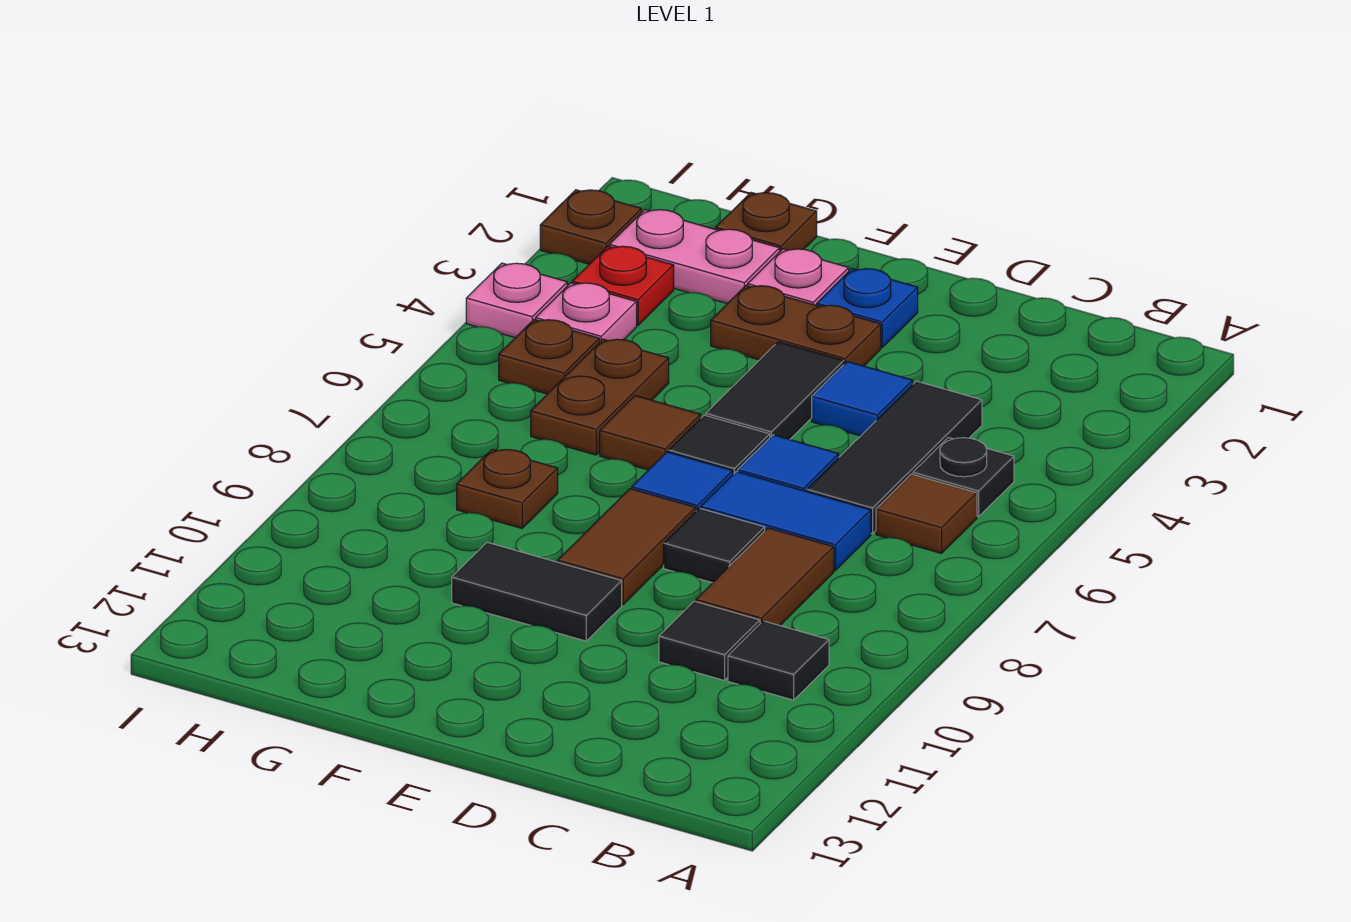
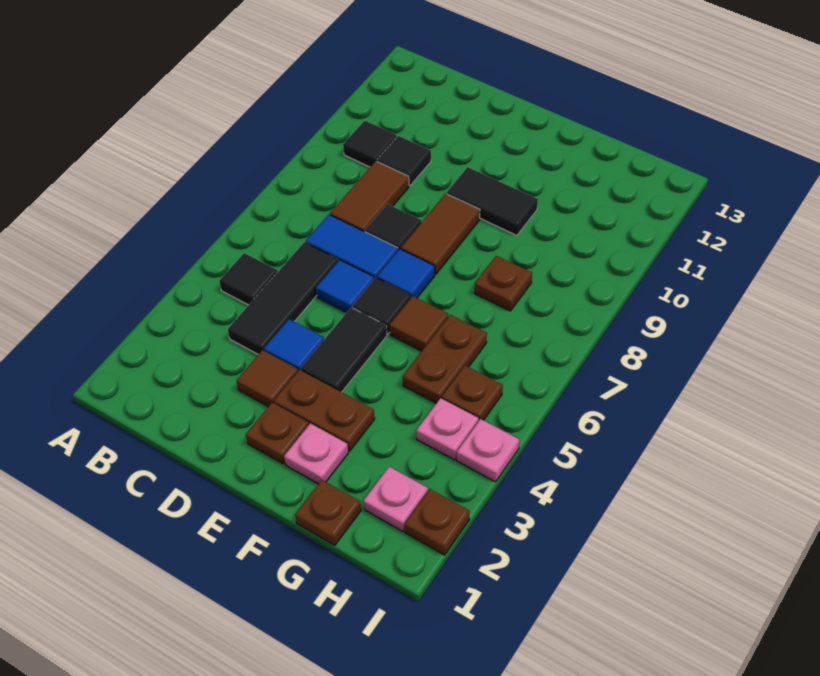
black 1x1 plate [913,438,1014,517] -> black 1x1 tile [219,253,278,305]
brown 1x1 tile [876,474,977,553] -> brown 1x1 tile moved to [236,350,298,407]
blue 1x1 plate [817,269,918,347] -> brown 1x1 plate [246,402,309,464]
pink 1x2 plate [610,210,780,304] -> pink 1x1 plate [363,467,428,531]
red 1x1 plate [573,246,674,325] -> none

